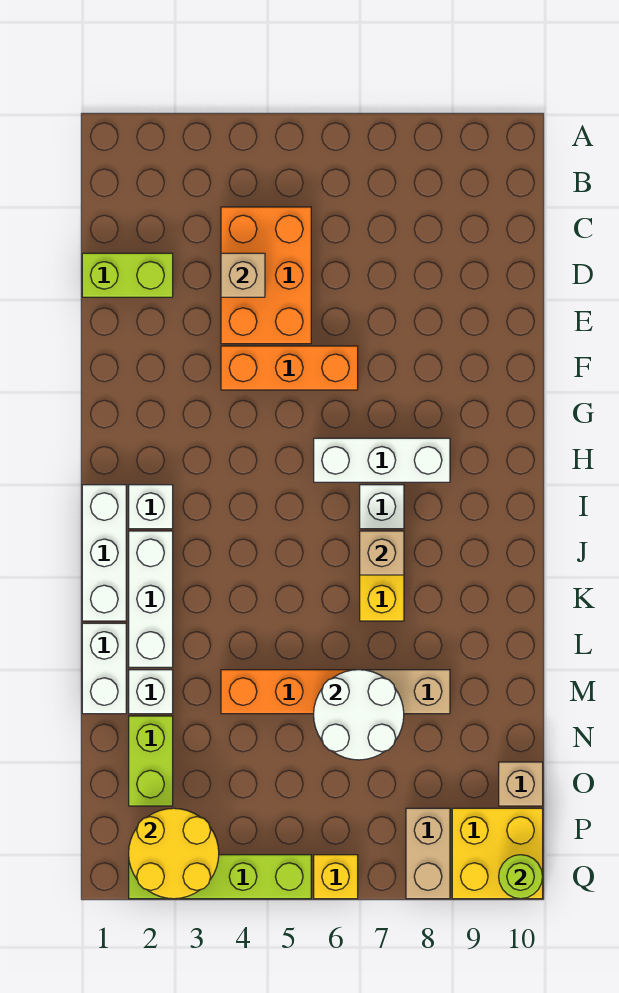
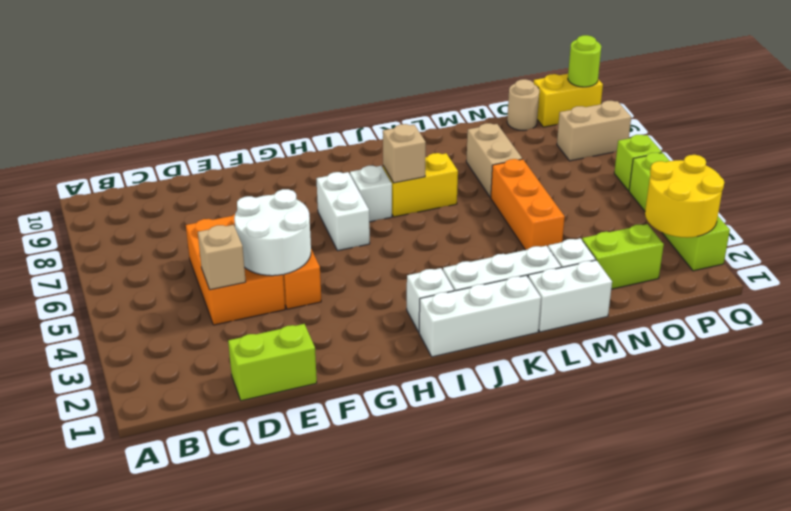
orange 2x3 brick [221,207,311,344] -> orange 2x3 brick turned to [186,214,285,325]
lime 1x2 brick [82,253,173,297] -> lime 1x2 brick turned to [228,324,317,401]
white 1x3 brick [314,438,450,482] -> white 1x2 brick [316,172,370,251]
white 2x2 round brick [314,670,404,760] -> white 2x2 round brick moved to [234,189,311,276]
tan 1x1 brick [499,762,543,806] -> tan 1x1 round brick [507,79,539,131]
yellow 2x2 brick [452,808,543,899] -> yellow 1x2 brick [534,74,603,127]
yellow 1x1 brick [314,855,358,899] -> lime 1x1 brick [614,135,662,191]

